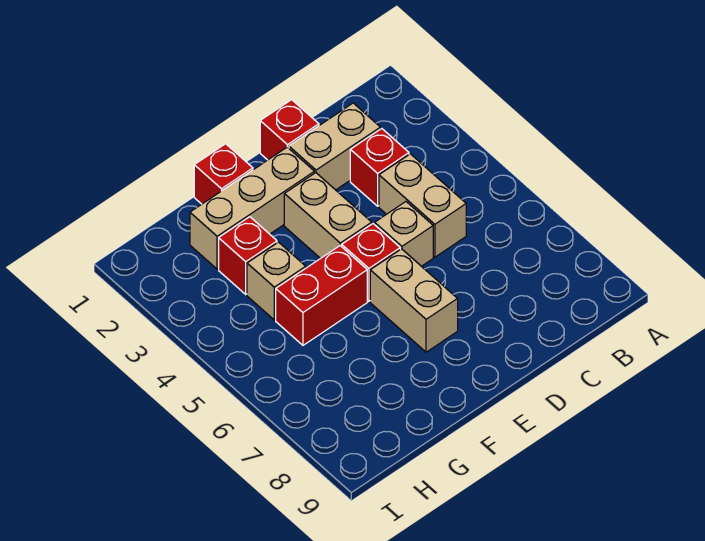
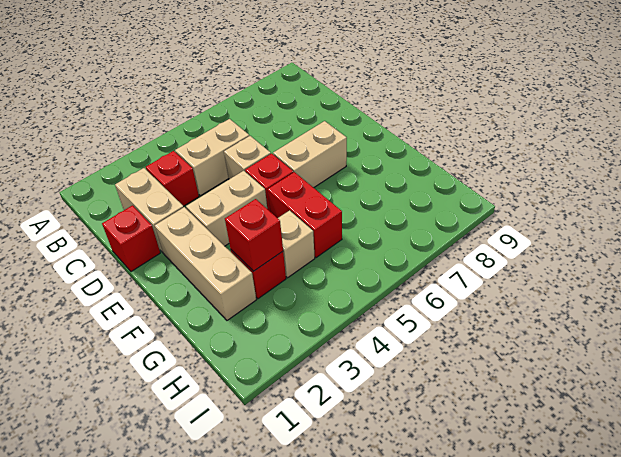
red 1x1 brick [194,144,253,204] -> red 1x1 brick moved to [225,199,283,271]

